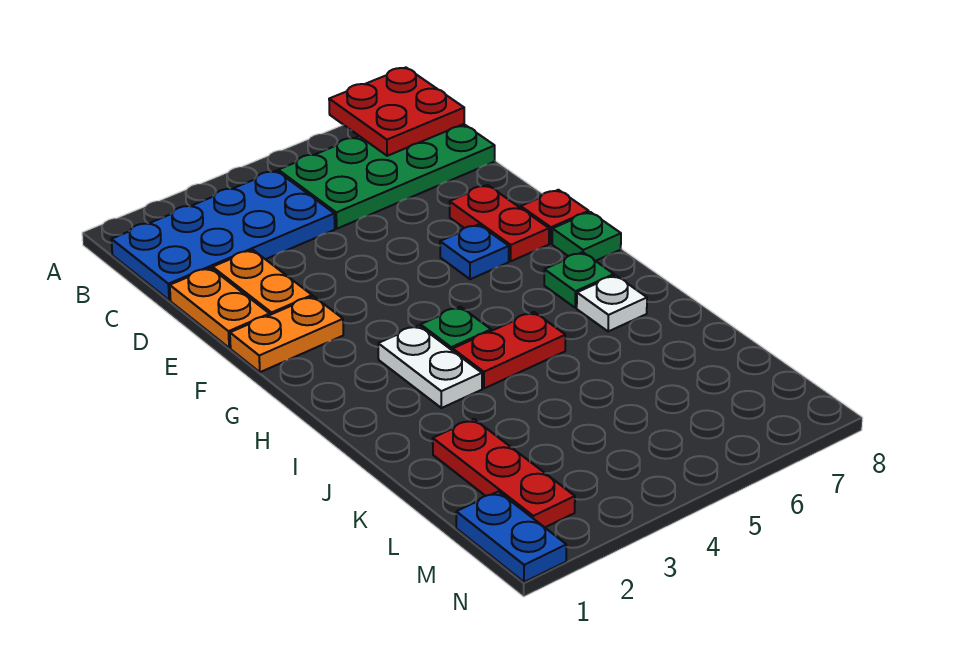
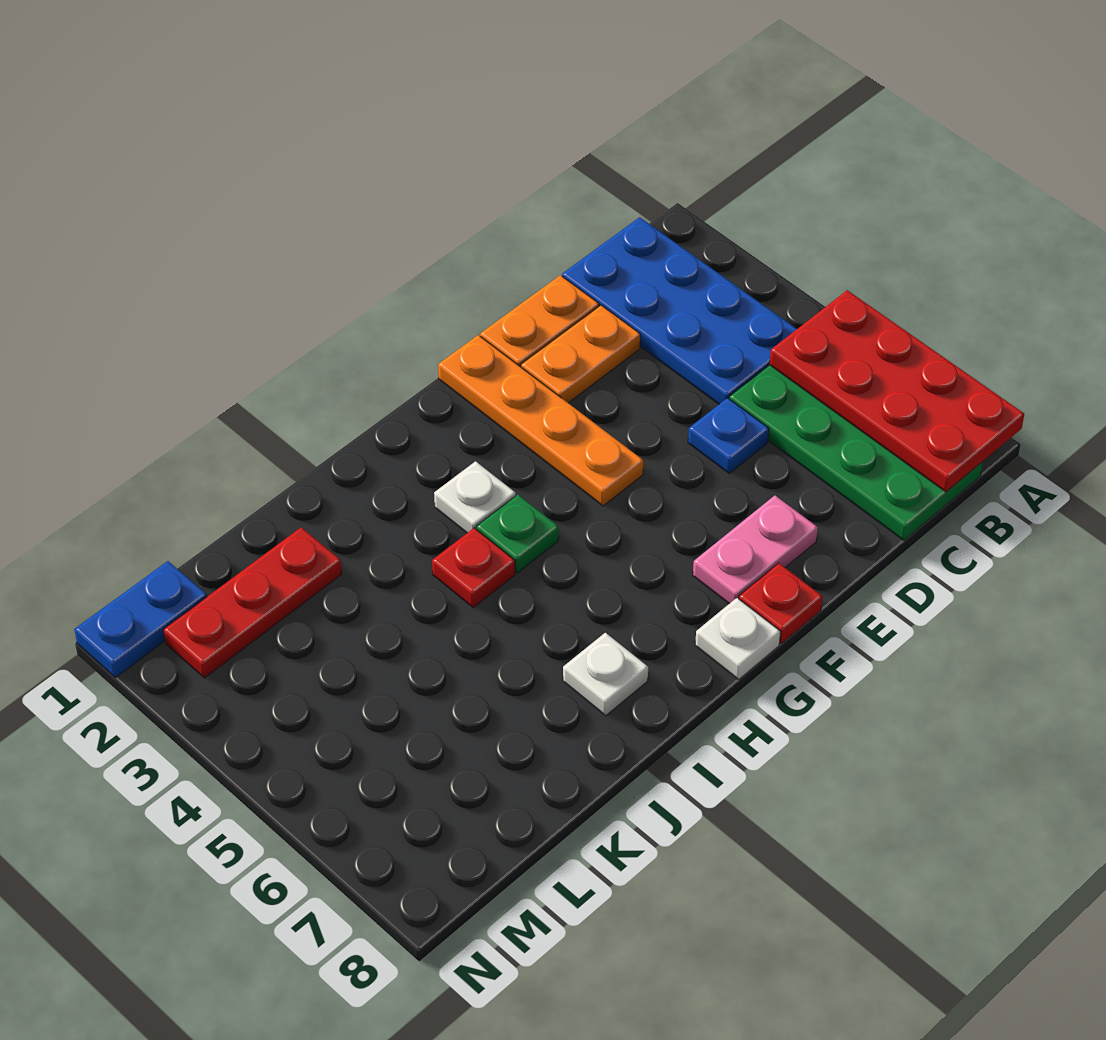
red 2x2 plate [329,67,464,156] -> red 2x4 plate [769,290,1024,492]
red 1x2 plate [450,185,549,261] -> pink 1x2 plate [693,496,818,604]
orange 1x2 plate [230,296,343,372] -> orange 1x4 plate [438,335,643,506]
blue 1x1 plate [440,224,509,279] -> blue 1x1 plate moved to [688,398,769,473]
green 1x1 plate [552,212,621,261] -> white 1x1 plate [695,598,781,679]
white 1x2 plate [378,325,482,408] -> white 1x1 plate [434,461,516,533]
green 1x1 plate [544,252,614,308] -> none
red 1x2 plate [453,312,565,388] -> red 1x1 plate [432,528,515,607]

